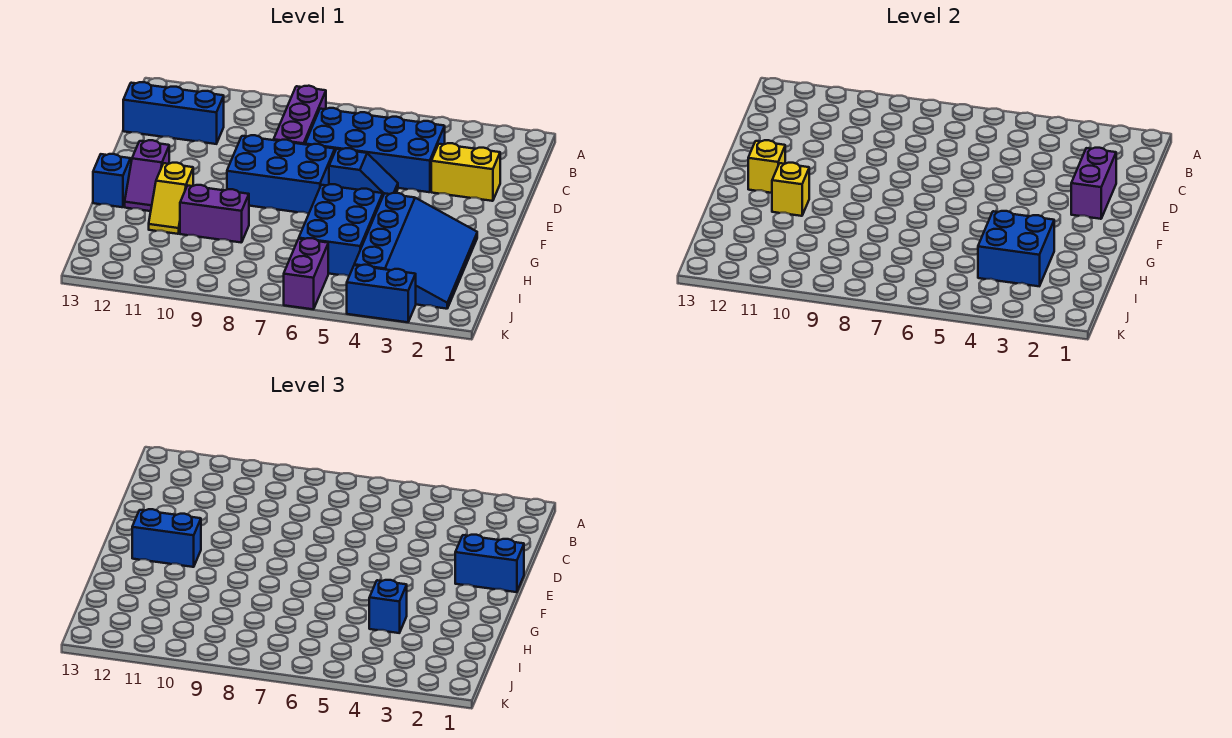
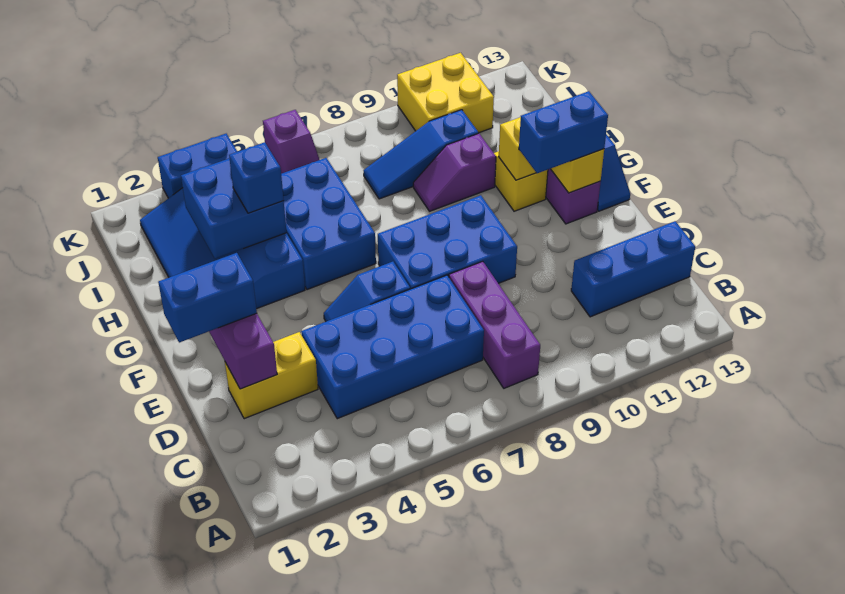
purple 1x2 brick [180,185,249,243] -> purple 1x2 slope [413,133,496,211]
none -> blue 1x3 slope [364,110,478,199]
purple 1x2 brick [284,238,328,309] -> purple 1x2 slope [263,110,320,174]
none -> yellow 2x2 brick [397,53,494,133]

